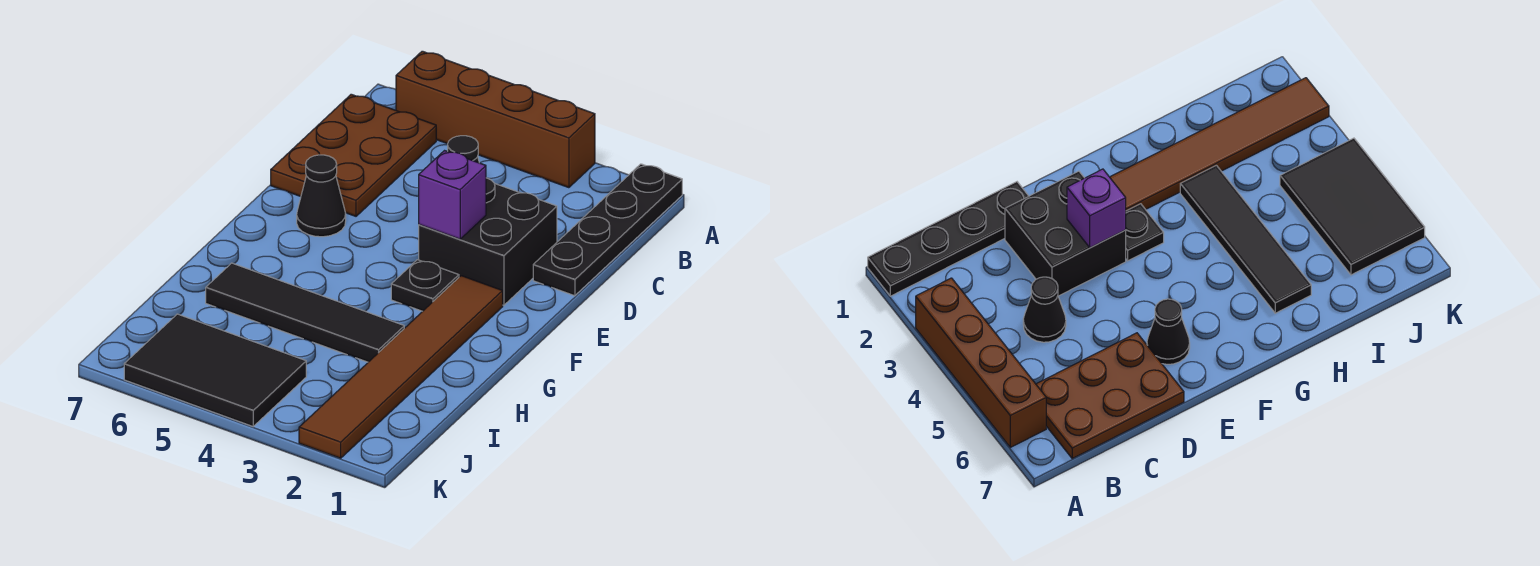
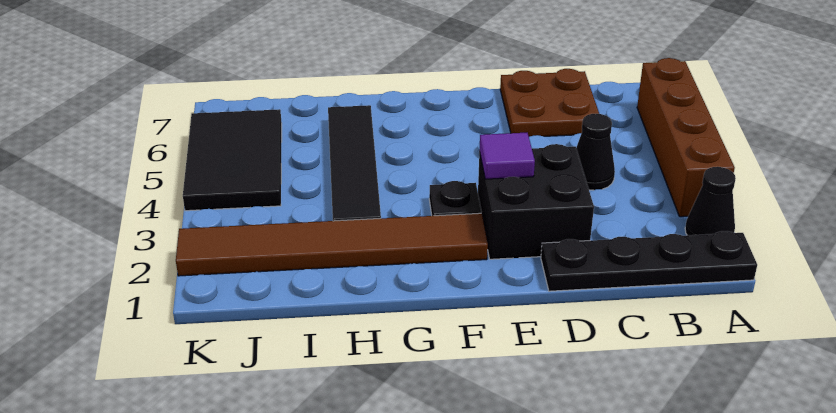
brown 2x3 plate [271,94,436,216] -> brown 2x2 plate [500,69,599,137]
purple 1x1 brick [419,151,486,239] -> purple 1x1 tile [479,133,535,179]
black 1x1 cone [297,155,346,237] -> black 1x1 cone moved to [685,167,736,235]

